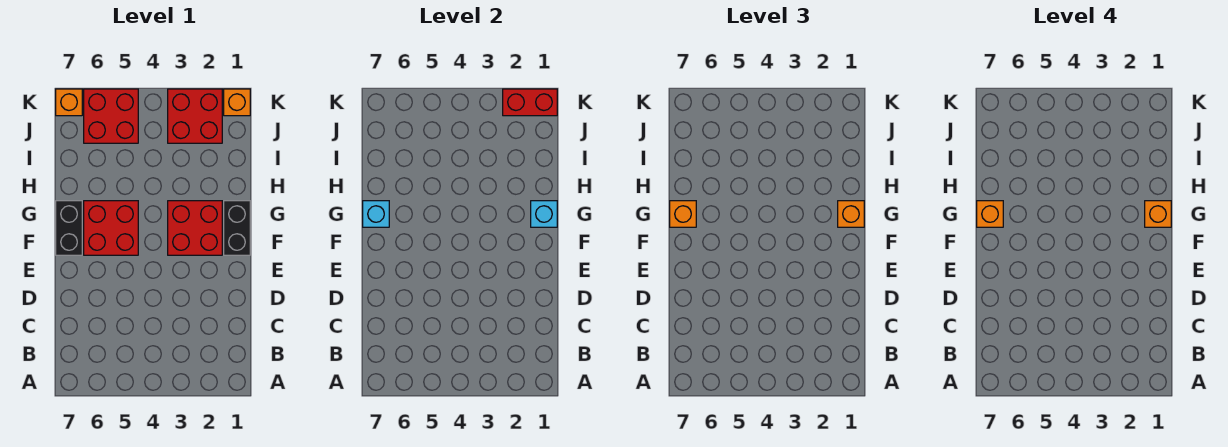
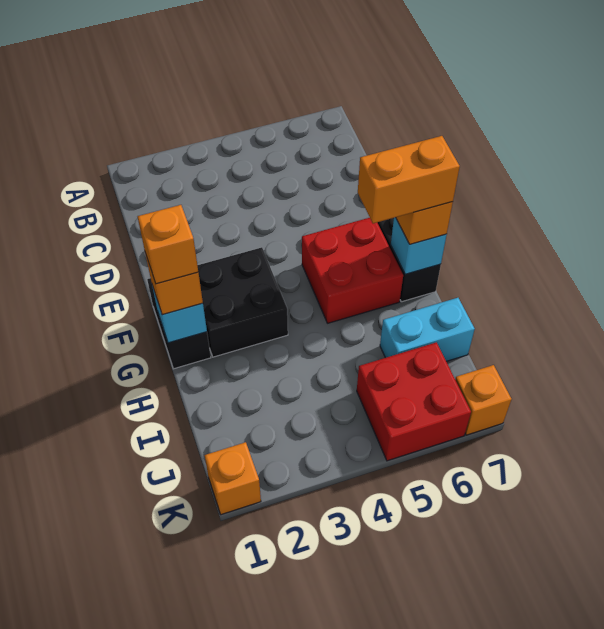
red 2x2 brick [168,201,222,255] -> black 2x2 brick [197,247,288,357]
orange 1x1 brick [977,201,1003,227] -> orange 1x2 brick [358,136,460,223]
none -> cyan 1x2 brick [380,298,475,361]
red 2x2 brick [168,89,222,143] -> none
red 1x2 brick [503,89,557,116] -> none

